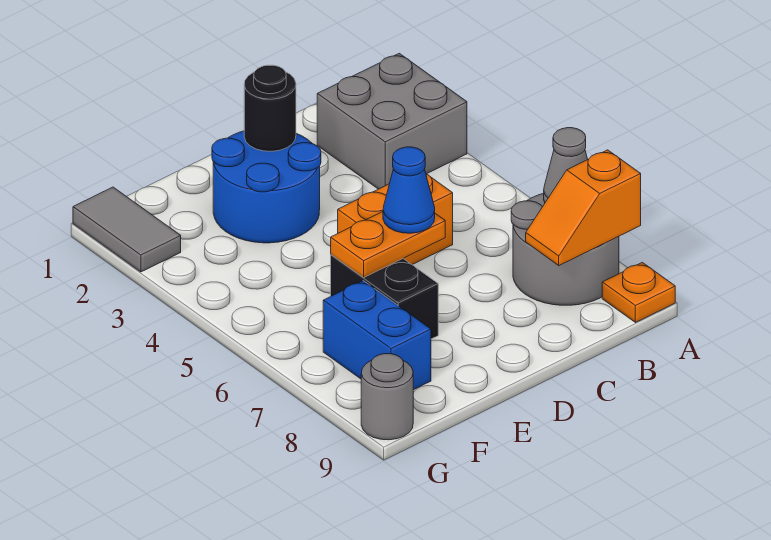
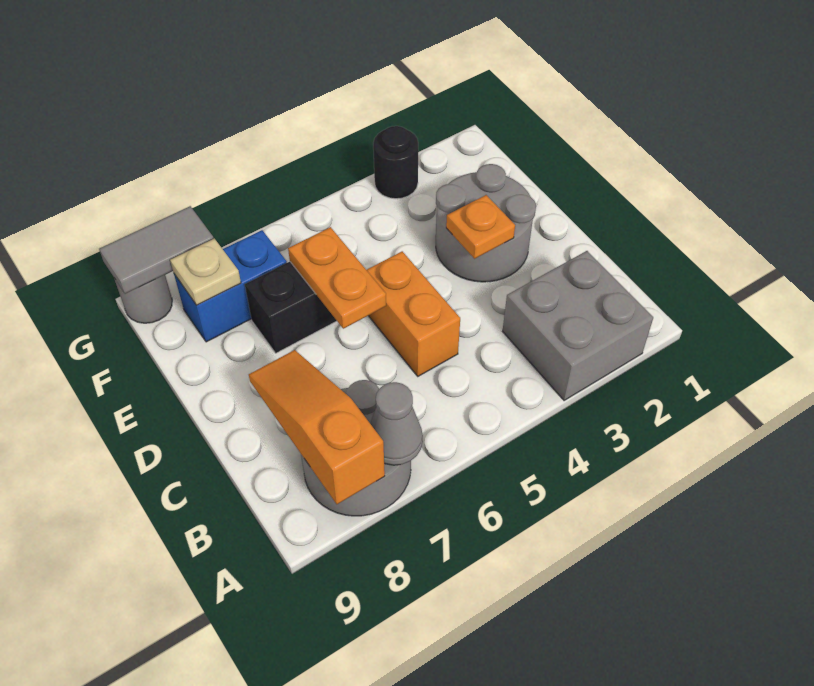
orange 1x2 slope [526,150,641,265] -> orange 1x3 slope [249,350,385,504]
orange 1x1 plate [602,262,675,322] -> orange 1x1 plate moved to [446,195,515,259]
blue 2x2 round brick [212,131,321,243] -> grey 2x2 round brick [436,164,536,282]
black 1x1 round brick [244,65,296,151] -> black 1x1 round brick moved to [373,126,418,199]
blue 1x1 cone [383,147,435,233] -> none
none -> tan 1x1 plate [170,238,241,305]
grey 1x2 tile [73,187,181,272] -> grey 1x2 tile moved to [99,206,214,294]

